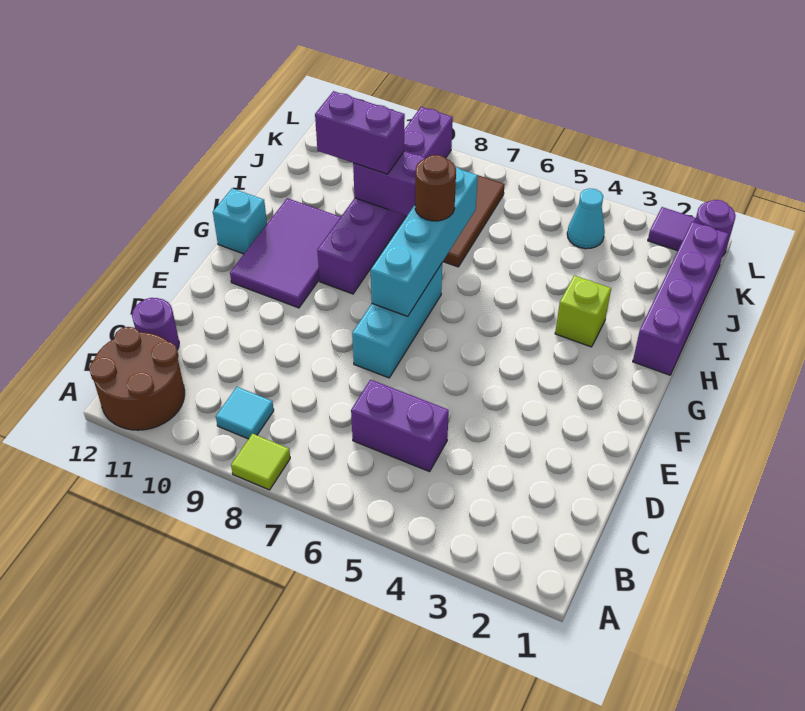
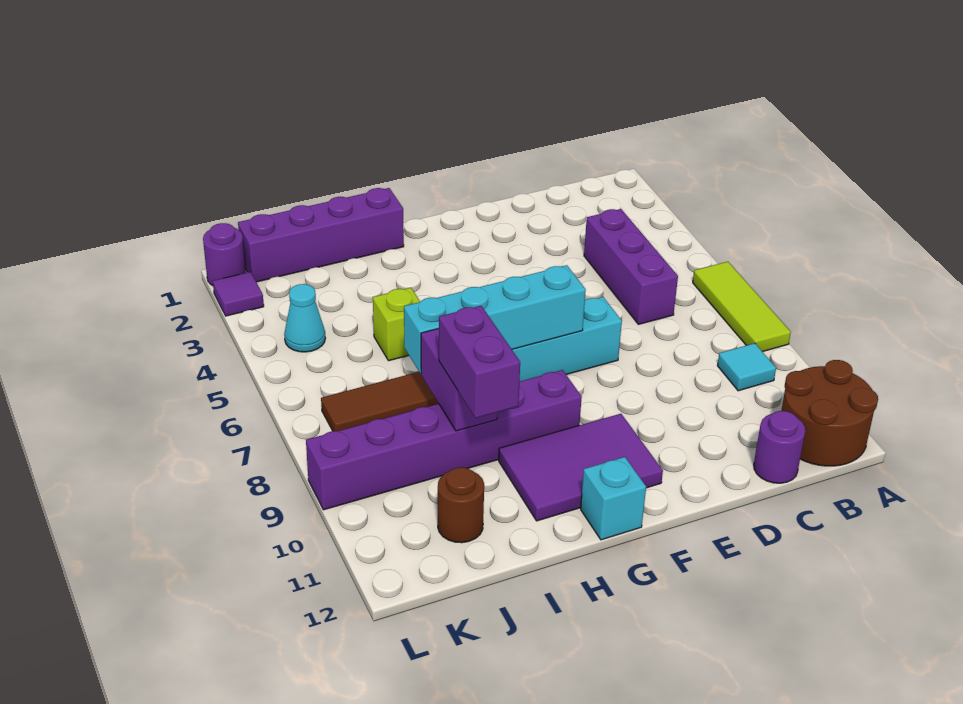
lime 1x1 tile [231,434,290,490] -> lime 1x3 tile [693,262,791,352]
purple 1x2 brick [351,380,449,472] -> purple 1x3 brick [584,209,678,324]
lime 1x1 brick [555,275,611,347] -> lime 1x1 brick moved to [373,288,420,361]
brown 1x1 round brick [415,155,456,221] -> brown 1x1 round brick moved to [438,467,484,543]

